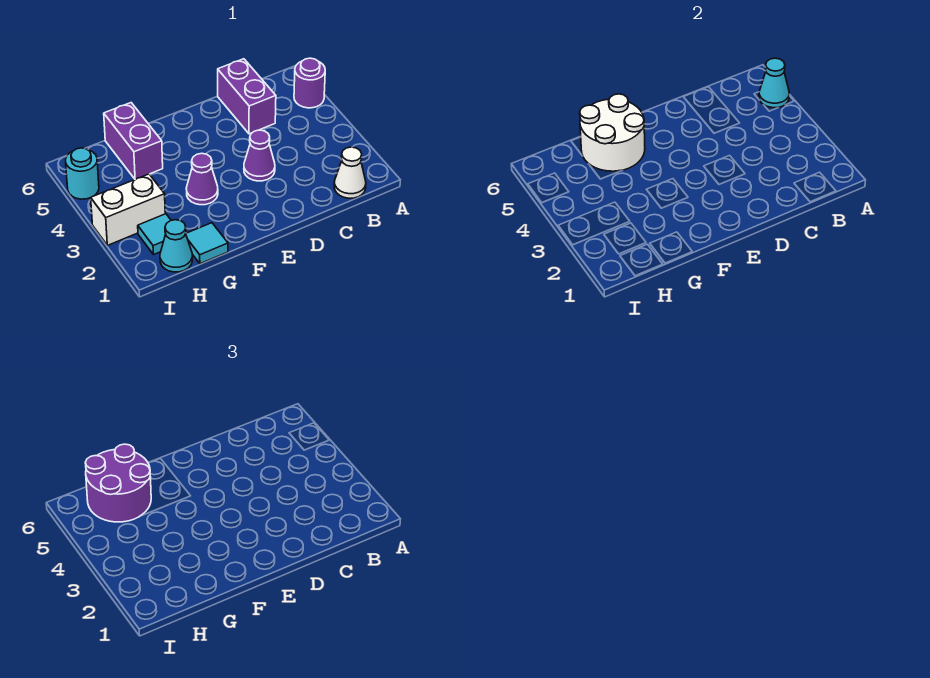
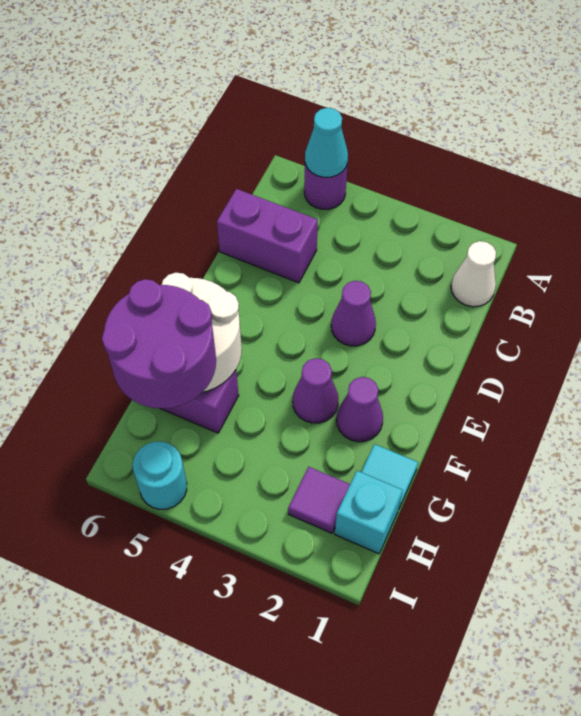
none -> purple 1x1 cone [337,377,383,442]
cyan 1x1 cone [160,220,192,272] -> cyan 1x1 brick [335,471,403,554]
cyan 1x1 tile [138,214,171,255] -> purple 1x1 tile [288,467,350,533]
white 1x2 brick [91,174,165,245] -> none

